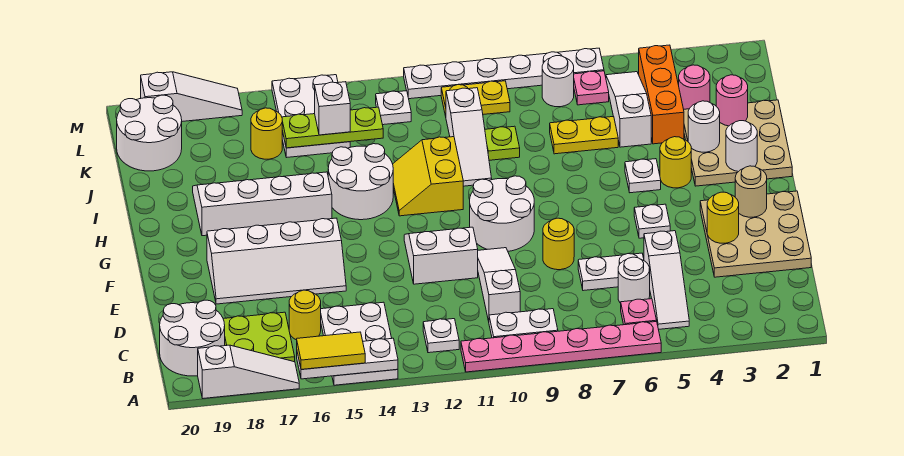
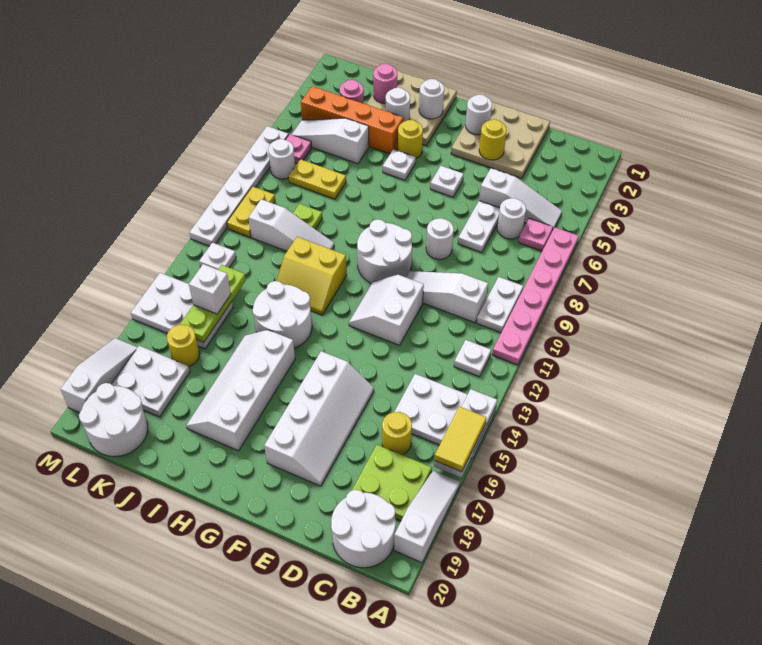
yellow 1x1 round brick [543,218,574,270] -> white 1x1 round brick [426,218,454,259]
tan 1x1 round brick [735,166,767,217] -> white 1x1 round brick [466,94,492,135]
orange 1x3 brick [639,45,684,144] -> orange 1x4 brick [301,86,403,154]
yellow 1x2 plate [550,116,618,154] -> yellow 1x2 plate turned to [289,159,346,199]
none -> white 2x2 plate [112,346,190,417]

